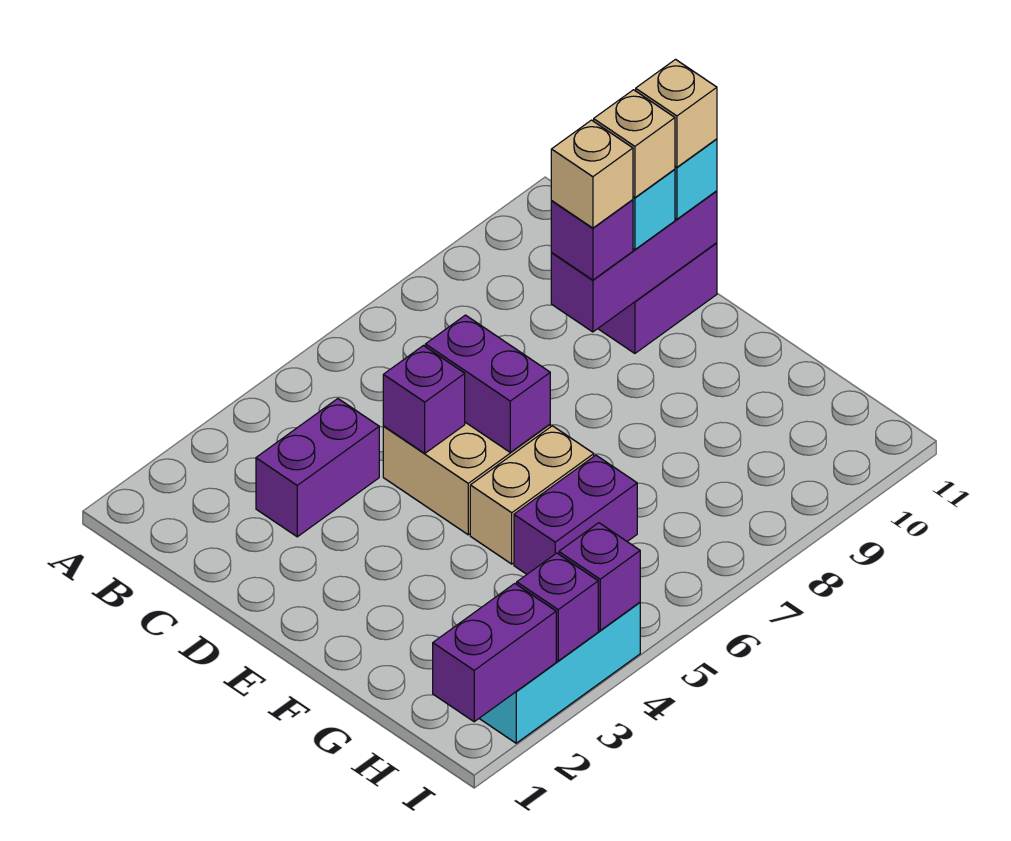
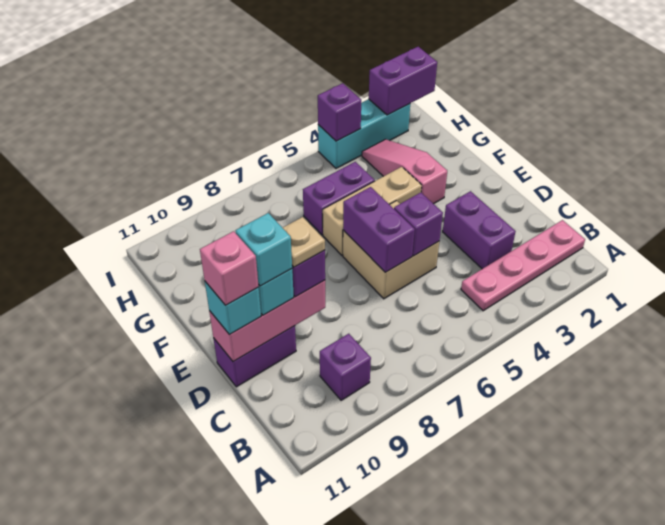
none -> pink 1x4 plate [461,220,585,311]
purple 1x2 brick [256,399,379,537] -> purple 1x2 brick turned to [443,191,516,269]
purple 1x3 brick [551,191,717,332] -> pink 1x3 brick [209,280,325,362]
tan 1x1 brick [551,120,633,228] -> tan 1x1 plate [283,217,325,267]
tan 1x1 brick [594,90,675,198] -> cyan 1x1 brick [236,213,292,286]
tan 1x1 brick [636,59,717,167] -> pink 1x1 brick [200,231,259,305]
none -> pink 1x3 slope [362,139,447,204]
tan 1x2 brick [470,426,594,564] -> tan 1x3 brick [323,167,422,255]
purple 1x1 brick [517,553,598,661] -> purple 1x1 brick moved to [320,334,371,400]

